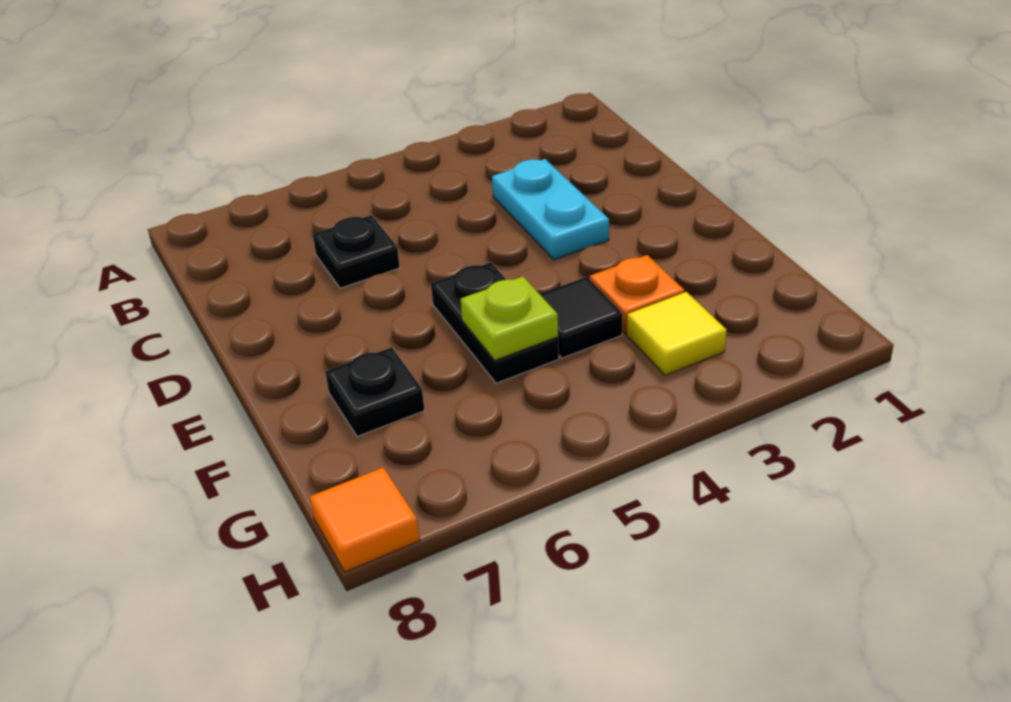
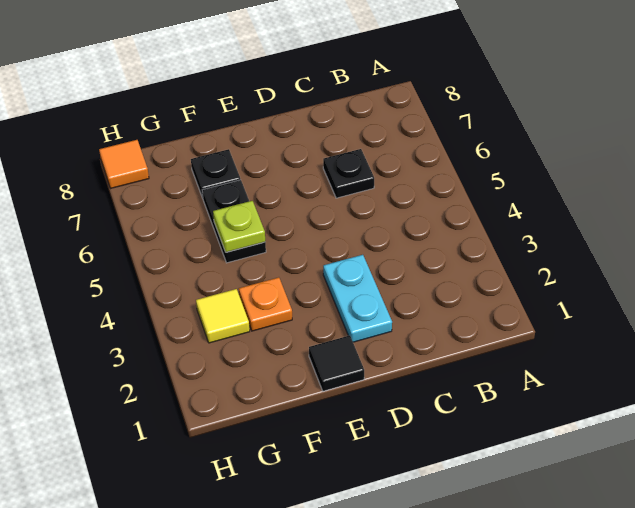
cyan 1x2 plate [492,159,609,260] -> cyan 1x2 plate turned to [323,255,392,342]
black 1x2 plate [431,262,559,383] -> black 1x2 plate turned to [202,180,266,263]
black 1x1 tile [540,277,623,358] -> black 1x1 tile moved to [309,335,364,391]

